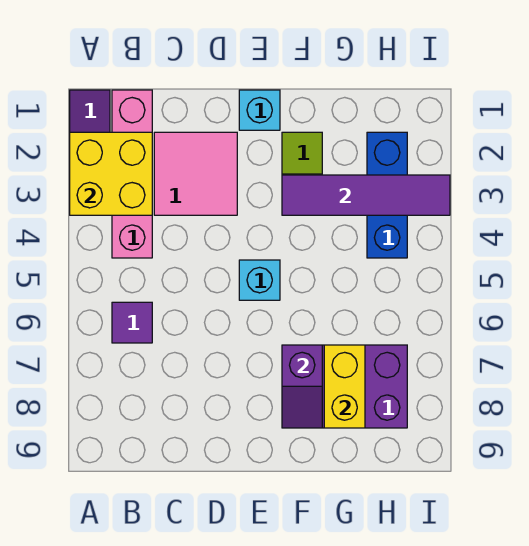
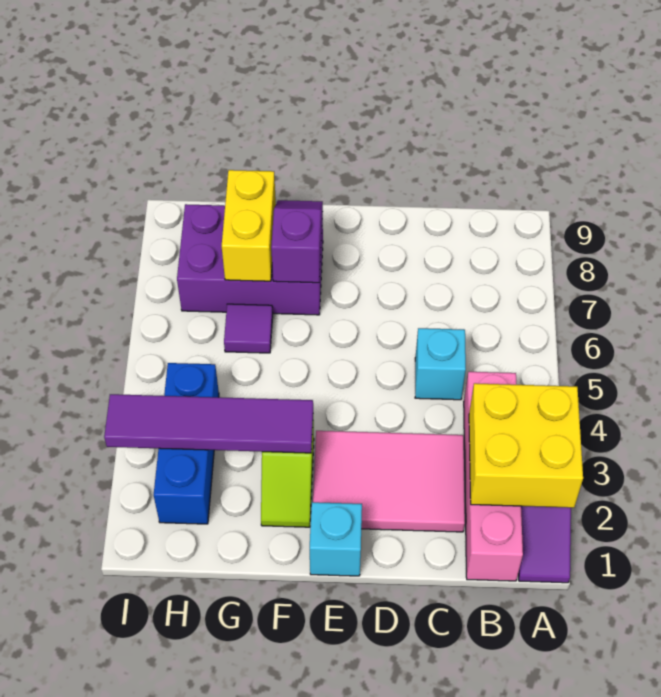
purple 1x1 tile [112,302,152,343] -> purple 1x1 tile moved to [224,304,273,353]
pink 2x2 tile [154,132,237,215] -> pink 2x3 tile [313,431,465,532]
cyan 1x1 brick [239,260,280,300] -> cyan 1x1 brick moved to [415,328,466,400]

